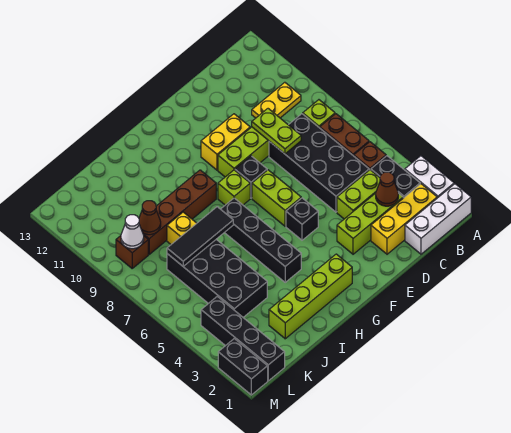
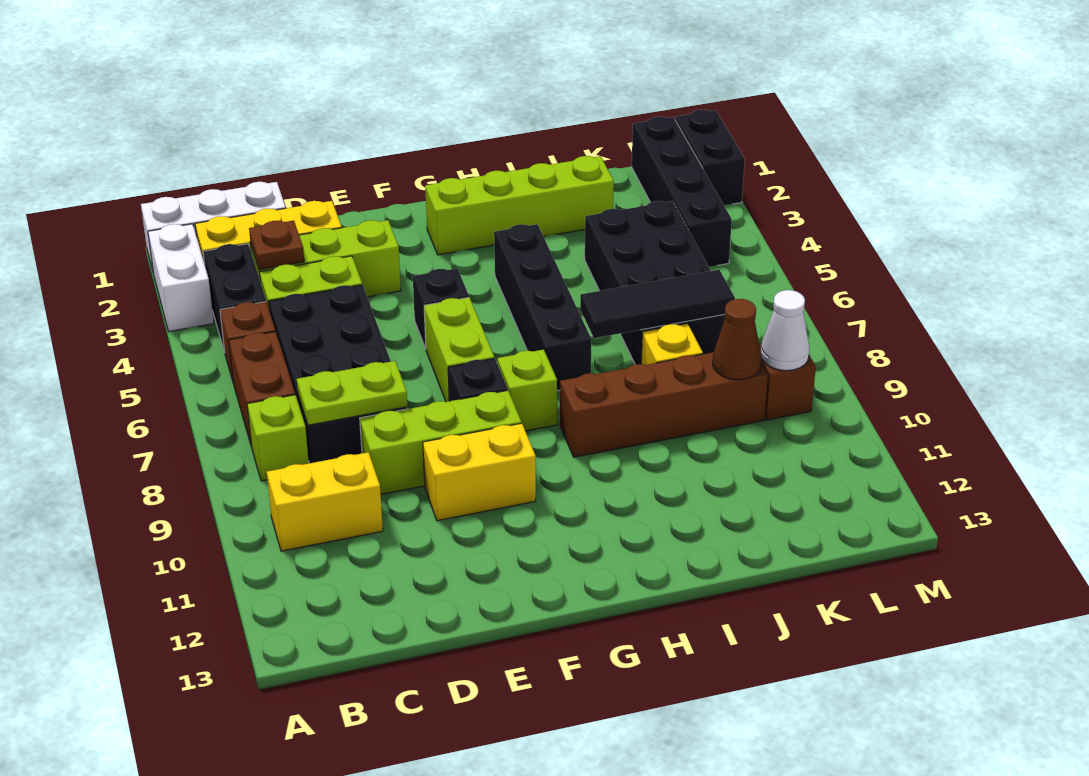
yellow 1x2 plate [252,82,301,118] -> yellow 1x2 brick [267,452,383,551]
brown 1x1 cone [376,172,398,206] -> brown 1x1 plate [249,221,304,270]
lime 1x2 plate [252,109,301,154] -> lime 1x2 plate turned to [297,361,407,425]

